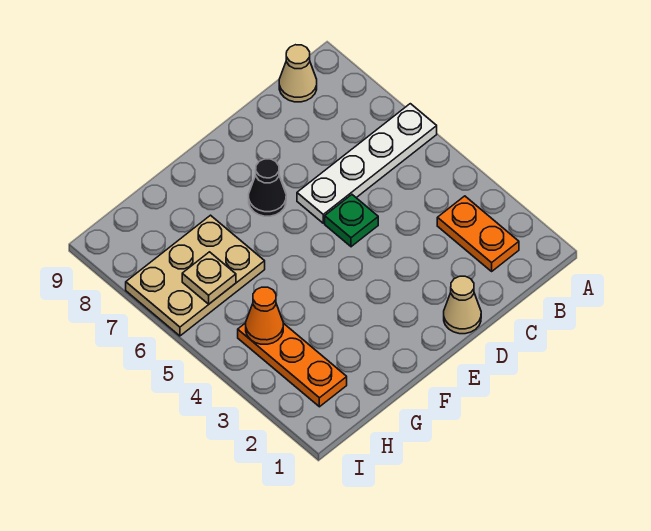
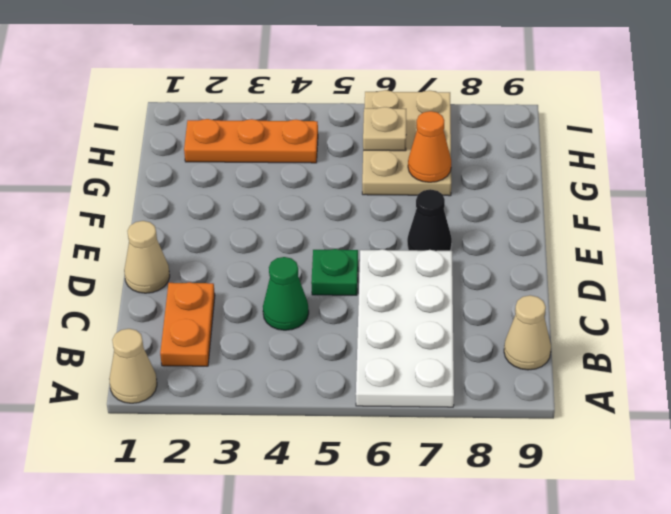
none -> tan 1x1 cone [109,329,157,403]
white 1x4 plate [297,104,437,223] -> white 2x4 plate [356,249,454,407]
orange 1x2 plate [437,196,519,271] -> orange 1x2 plate turned to [160,282,215,366]
none -> green 1x1 cone [263,257,309,330]
orange 1x1 cone [246,287,283,344] -> orange 1x1 cone moved to [408,111,451,182]

